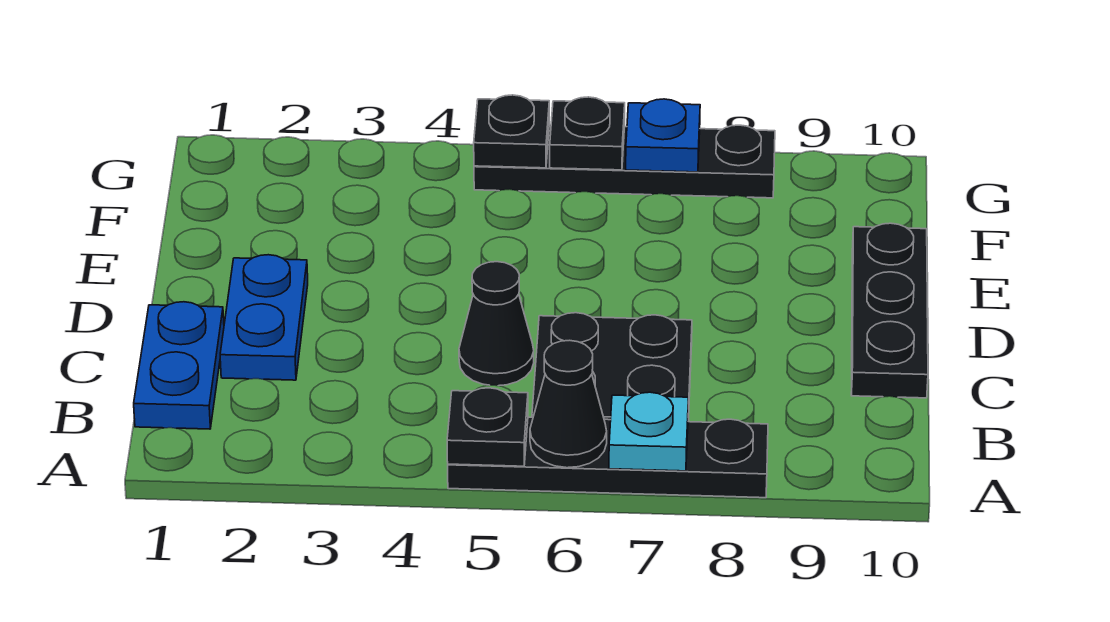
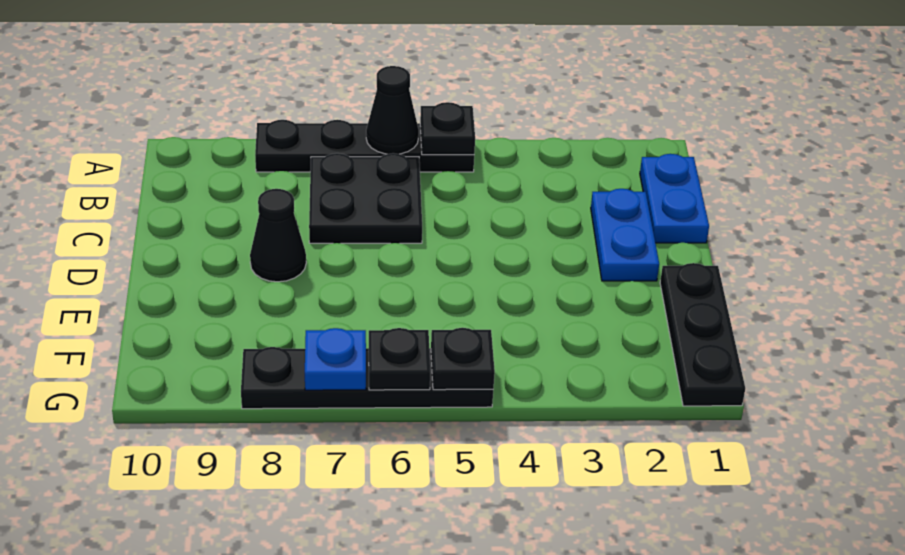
cyan 1x1 plate [609,392,688,471] -> none
black 1x1 cone [459,262,534,386] -> black 1x1 cone moved to [250,189,306,282]
black 1x3 plate [851,223,928,398] -> black 1x3 plate moved to [660,263,745,406]

